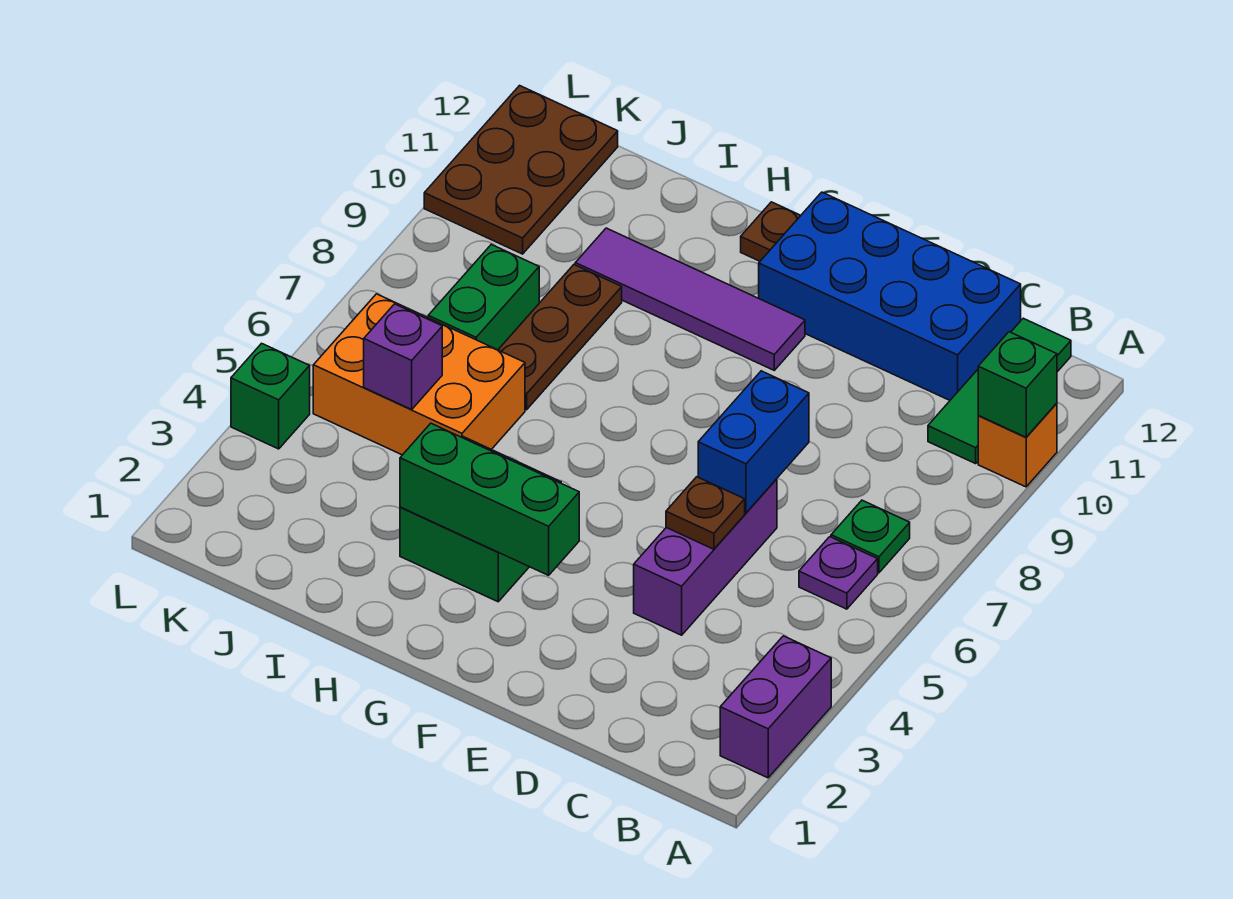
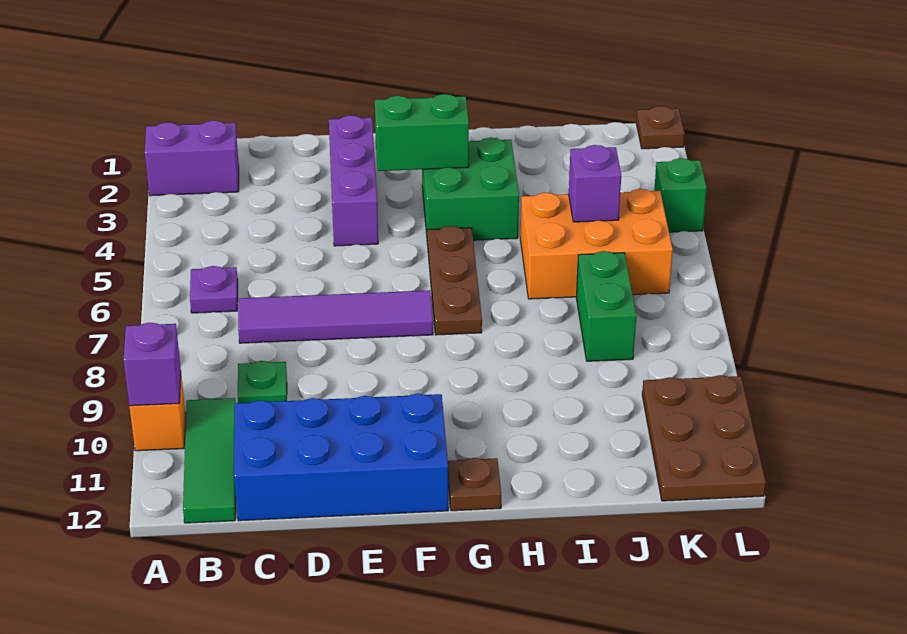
purple 1x2 brick [720,636,831,778] -> purple 1x2 brick turned to [145,121,239,196]
green 1x1 brick [978,332,1057,437] -> purple 1x1 brick [124,323,181,406]
green 1x1 plate [831,500,910,573] -> green 1x1 plate moved to [238,361,287,403]
purple 1x3 brick [634,479,777,635] -> purple 1x3 brick moved to [329,115,378,246]
brown 1x1 plate [666,477,745,549] -> brown 1x1 plate moved to [636,106,685,149]
blue 1x2 brick [698,371,809,513] -> none
green 1x3 brick [400,423,579,575] -> green 1x2 brick [375,94,469,171]
purple 1x4 tile [575,228,805,370] -> purple 1x4 tile moved to [238,290,433,343]
brown 1x3 plate [498,265,622,410] -> brown 1x3 plate moved to [427,226,482,335]

